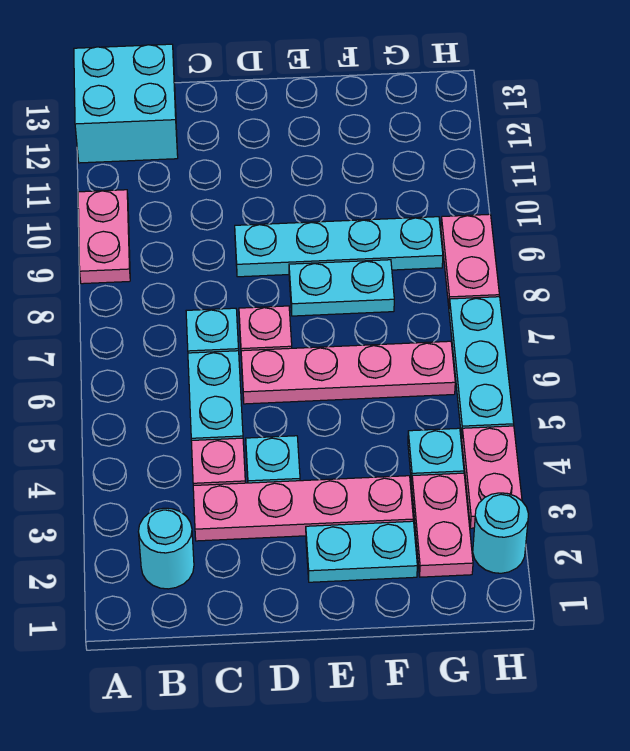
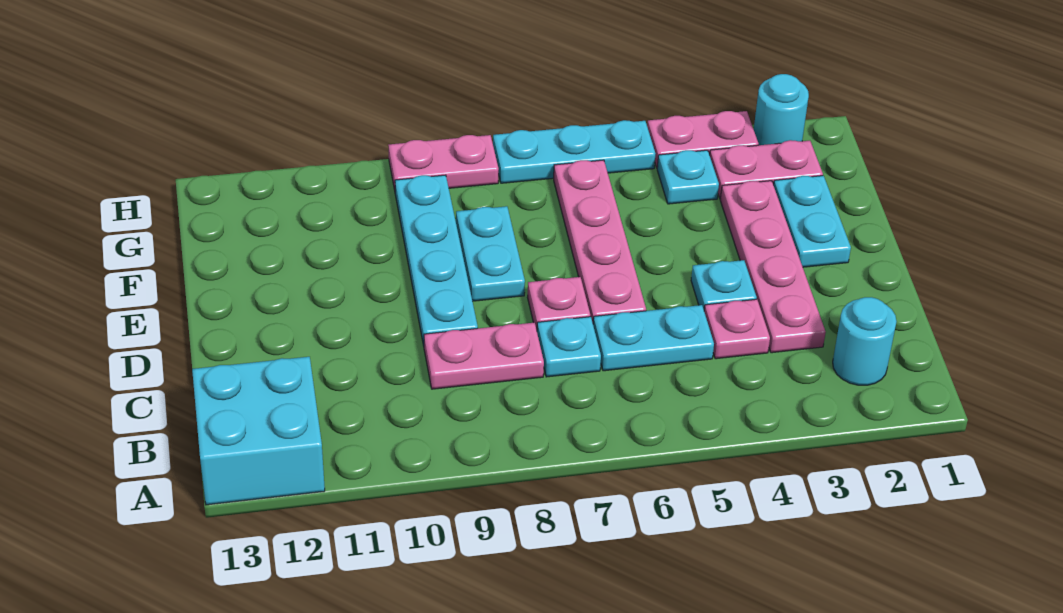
pink 1x2 plate [78,190,130,284] -> pink 1x2 plate moved to [424,323,544,389]

